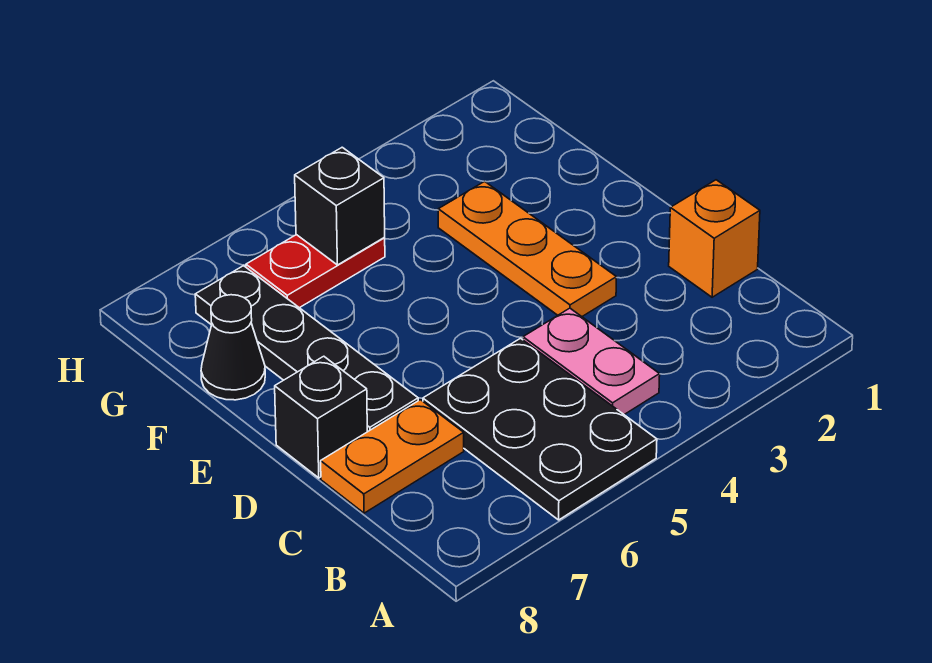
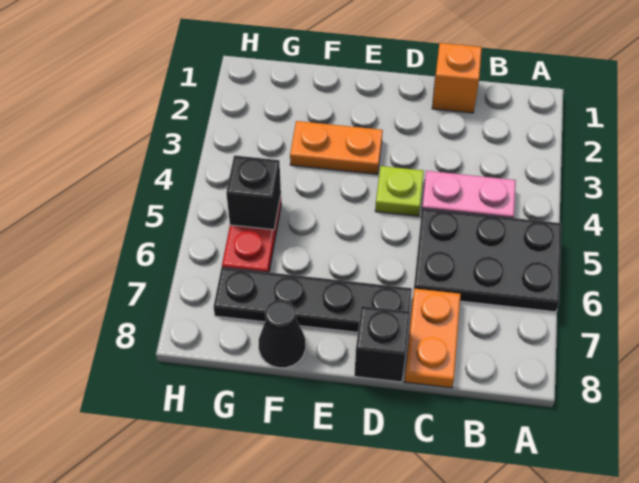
orange 1x3 plate [438,181,616,317] -> orange 1x2 plate [290,121,383,174]
none -> lime 1x1 plate [375,166,424,216]

